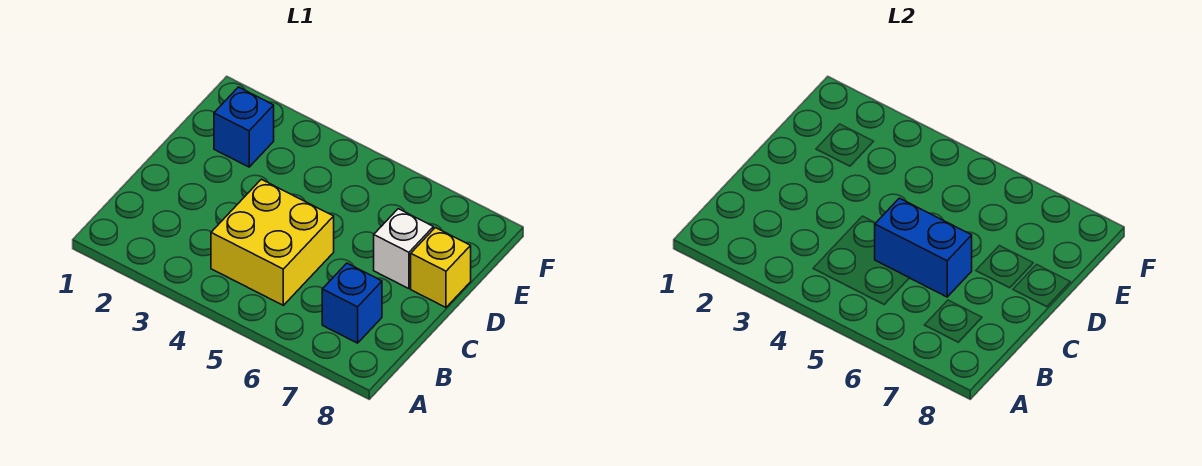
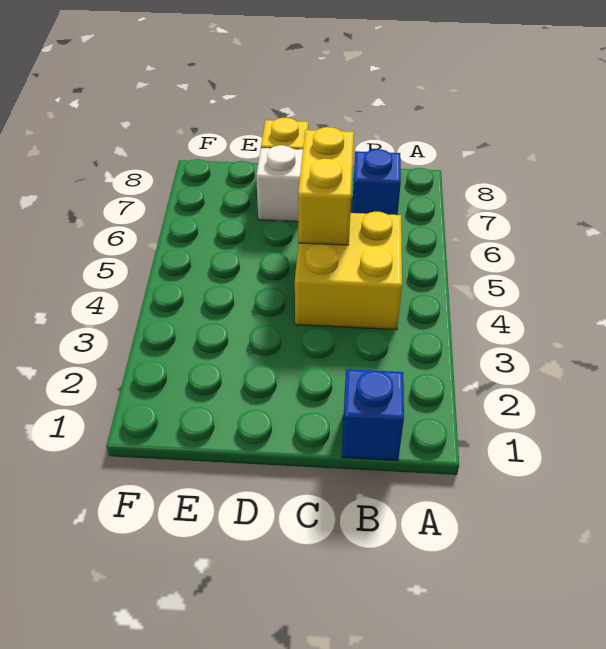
blue 1x2 brick [875,198,972,297] -> yellow 1x2 brick [298,127,354,245]
blue 1x1 brick [214,87,274,167] -> blue 1x1 brick moved to [342,369,404,461]

